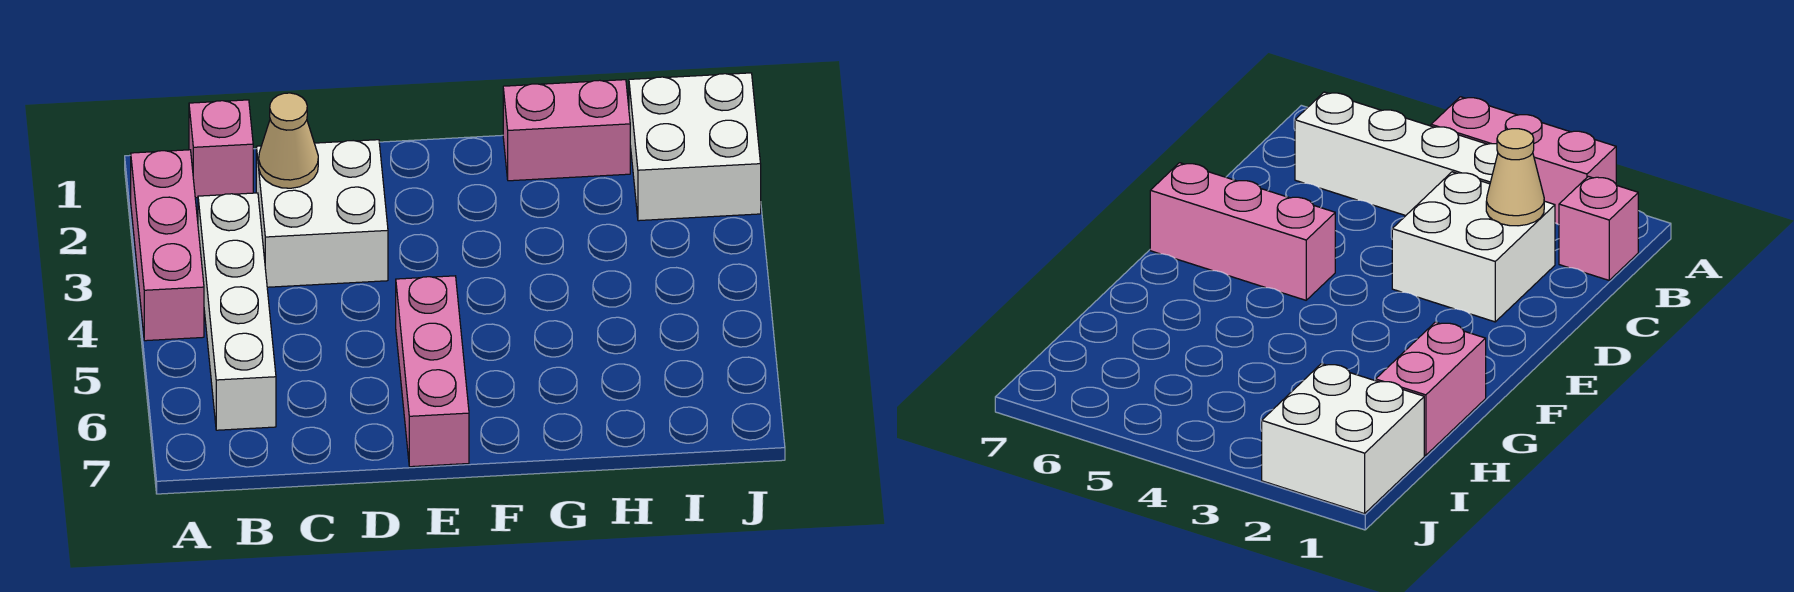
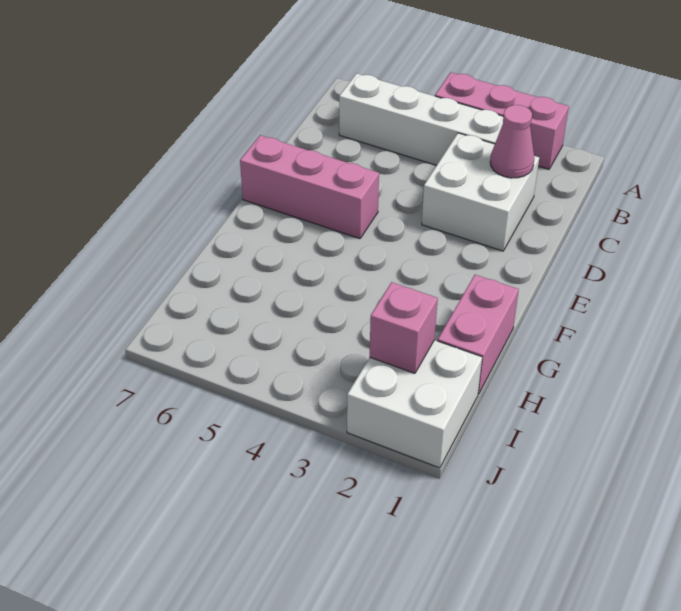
pink 1x1 brick [189,100,253,198] -> pink 1x1 brick moved to [370,282,438,373]
tan 1x1 cone [259,93,318,188] -> pink 1x1 cone [490,105,534,178]

